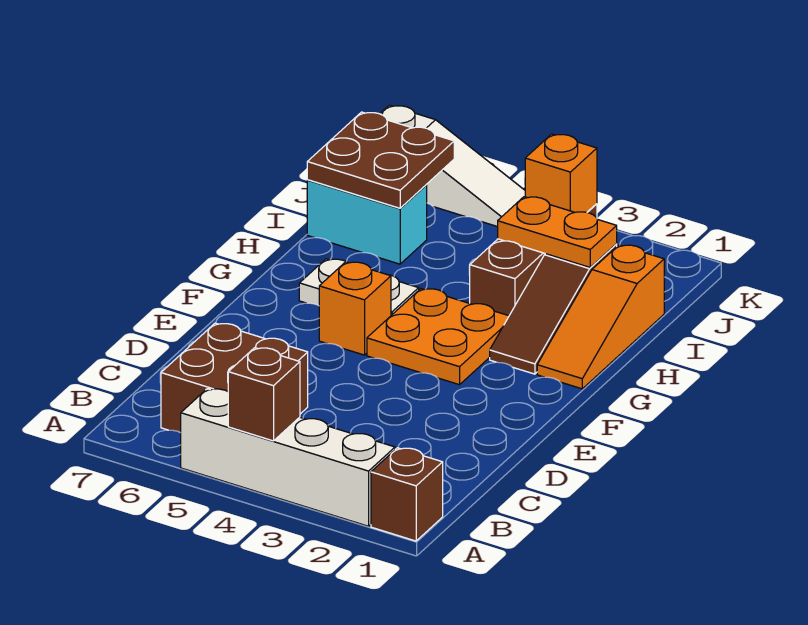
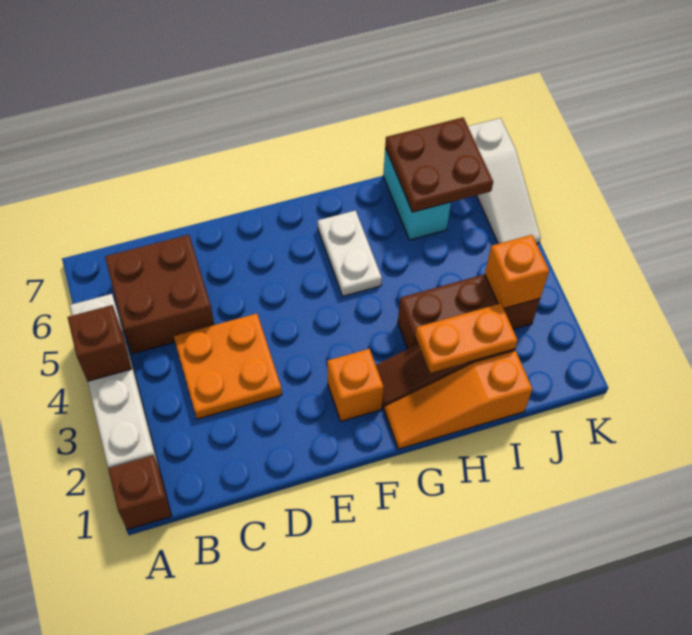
orange 2x2 plate [367,289,509,385] -> orange 2x2 plate moved to [174,314,282,419]
orange 1x1 brick [319,262,391,355] -> orange 1x1 brick moved to [327,349,384,421]
orange 1x2 plate [498,197,617,267] -> orange 1x2 plate turned to [415,304,518,373]

